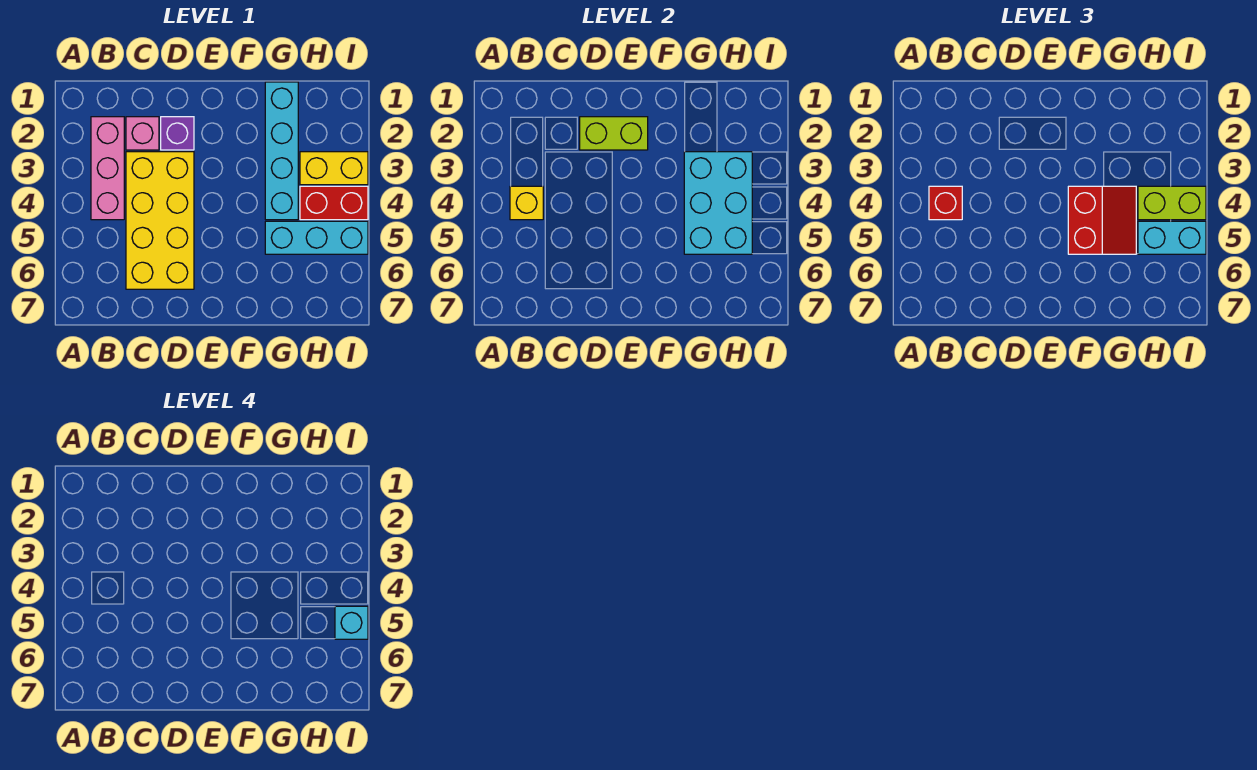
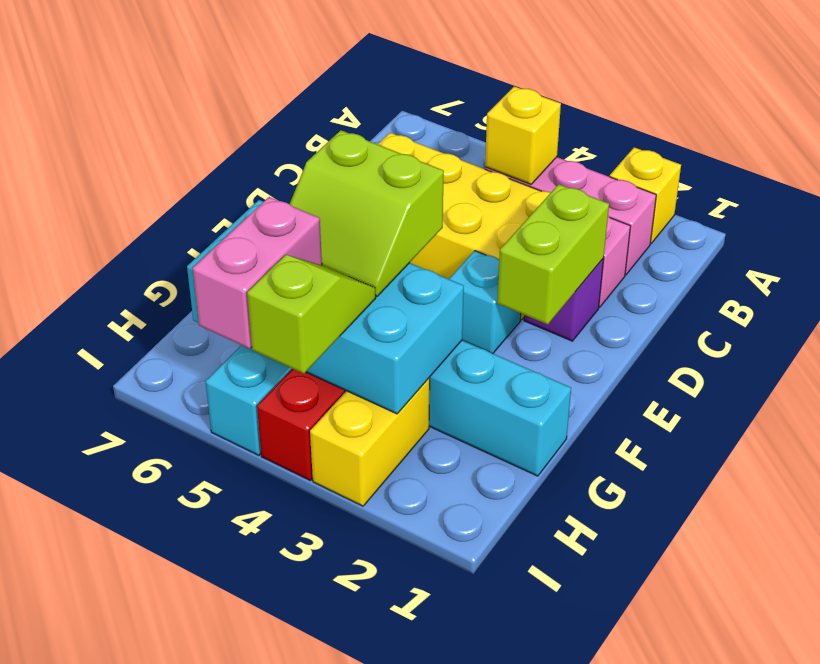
none -> yellow 1x1 brick [610,147,681,244]
red 1x1 brick [929,186,962,220] -> none
red 2x2 slope [1068,186,1136,254] -> lime 2x2 slope [290,130,444,296]
cyan 2x3 brick [684,152,752,254] -> cyan 2x4 brick [187,200,464,414]
lime 1x2 brick [1138,186,1206,220] -> lime 1x2 slope [247,255,376,374]
cyan 1x2 brick [1138,221,1206,254] -> pink 1x2 brick [193,197,322,349]
cyan 1x1 brick [335,606,368,639] -> cyan 1x1 brick moved to [449,251,521,353]

